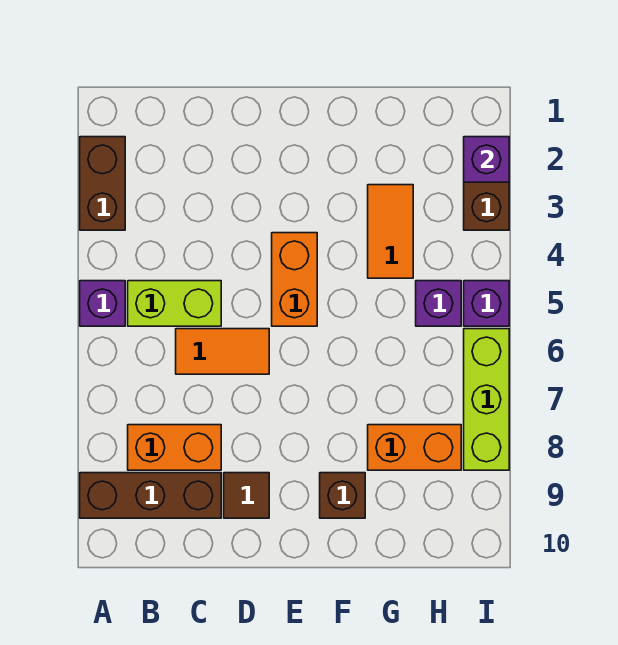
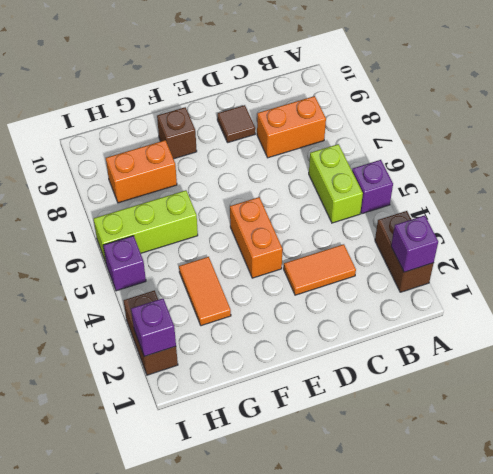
brown 1x3 brick [80,473,221,518] -> none
lime 1x2 brick [128,281,221,326] -> lime 1x2 brick turned to [309,144,363,223]
orange 1x2 tile [176,329,269,374] -> orange 1x2 tile moved to [284,244,356,295]
purple 1x1 brick [416,281,461,326] -> purple 1x1 brick moved to [391,215,438,272]
lime 1x3 brick [464,329,509,470] -> lime 1x3 brick turned to [94,190,198,262]

